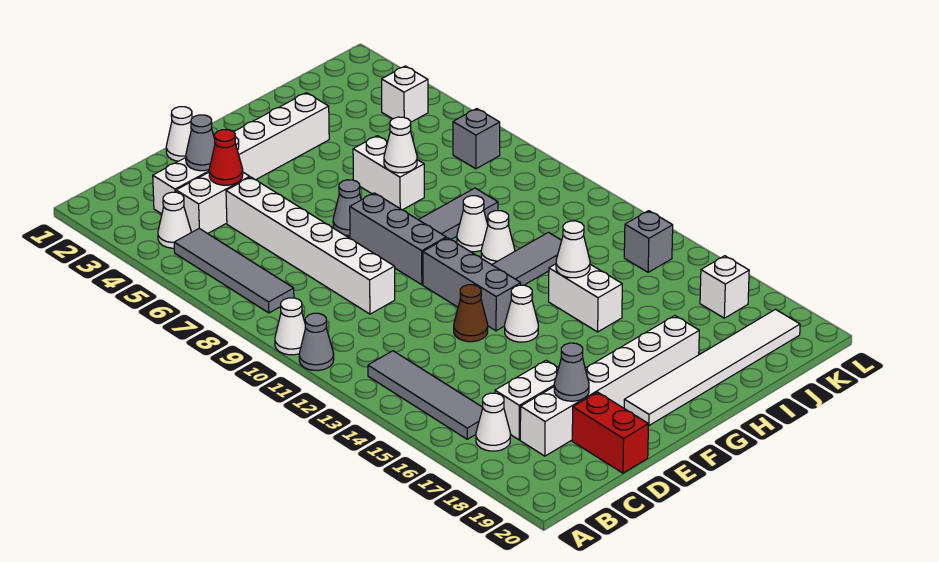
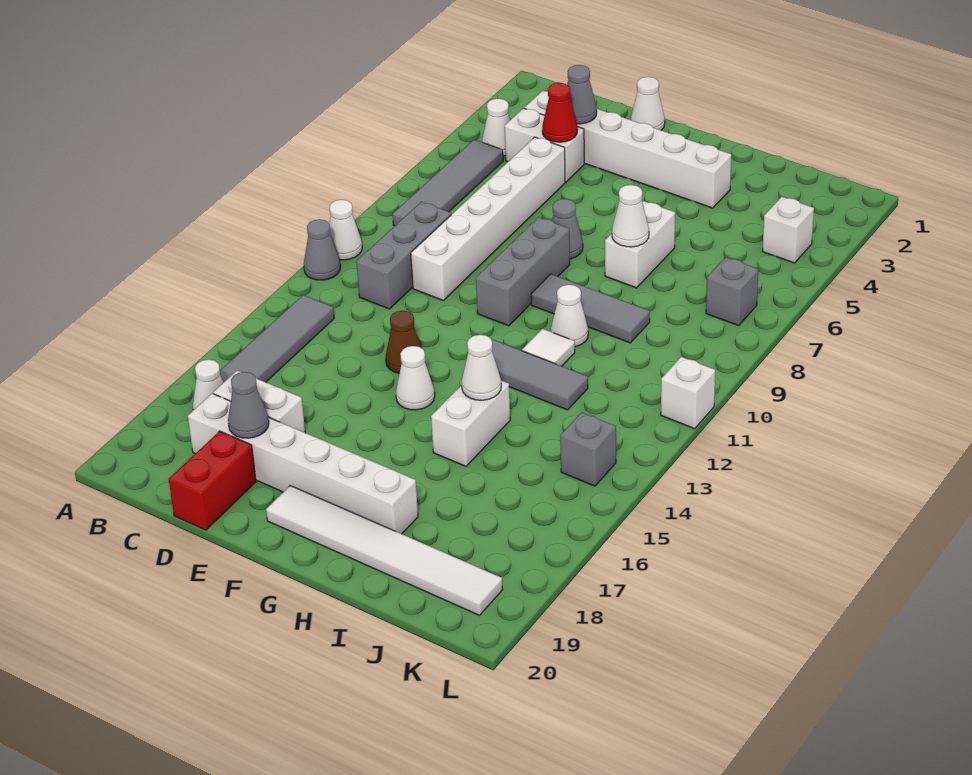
grey 1x3 brick [423,238,521,331] -> grey 1x3 brick moved to [356,202,451,309]
white 1x1 cone [481,211,515,265] -> white 1x1 tile [522,329,575,366]
white 1x1 brick [700,256,749,318] -> white 1x1 brick moved to [661,357,715,429]

